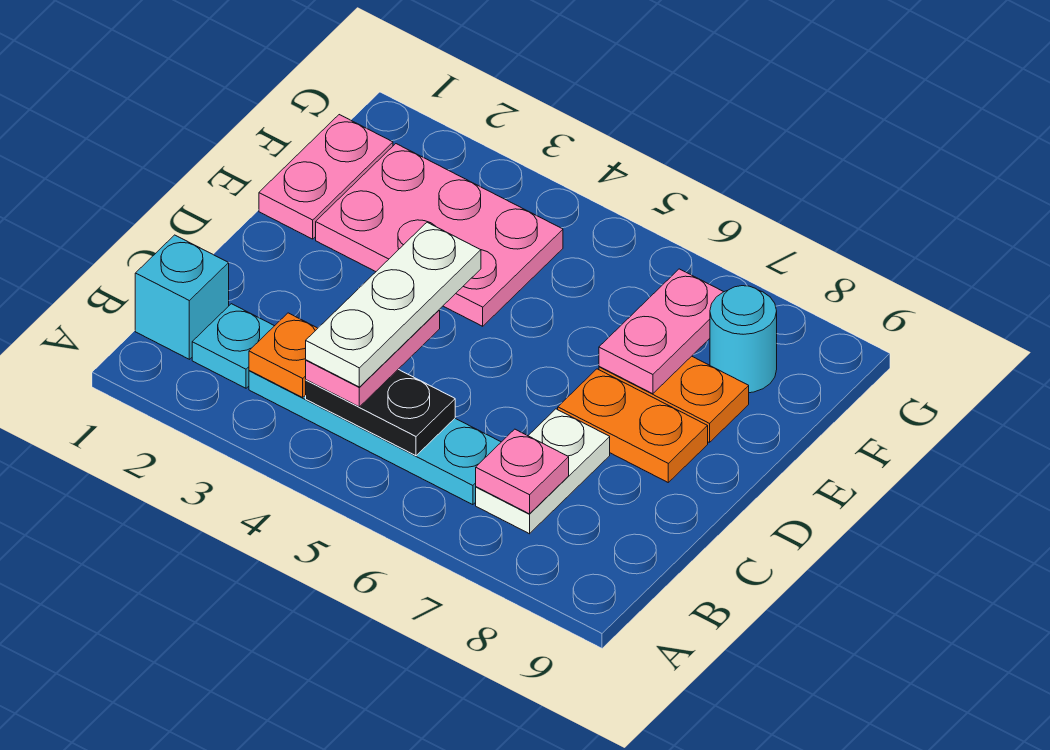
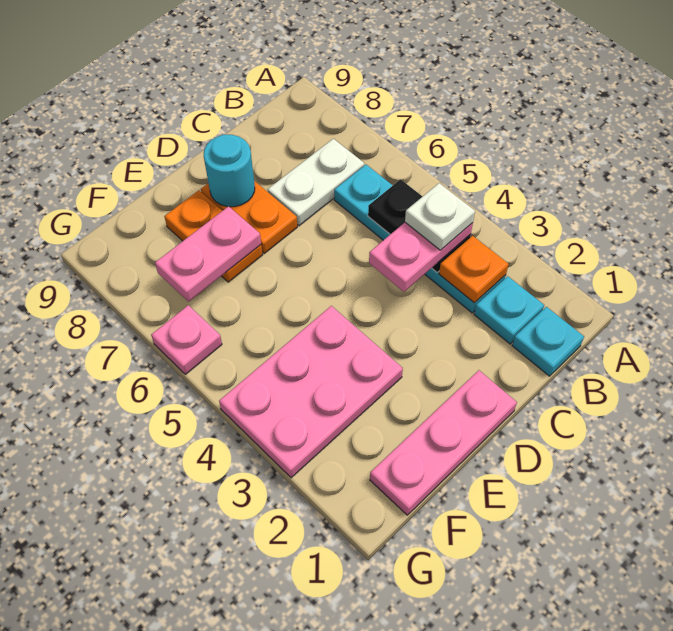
cyan 1x1 brick [135,235,229,359] -> cyan 1x1 plate [512,307,584,376]
white 1x3 plate [306,222,481,387] -> white 1x1 plate [405,183,475,250]
pink 1x1 plate [476,429,569,514] -> pink 1x1 plate moved to [151,305,222,374]
pink 1x2 plate [259,115,393,239] -> pink 1x3 plate [370,370,517,515]
pink 2x3 plate [316,144,563,326] -> pink 2x3 plate turned to [219,306,403,478]
cyan 1x1 round brick [710,286,777,393] -> cyan 1x1 round brick moved to [204,135,255,207]

